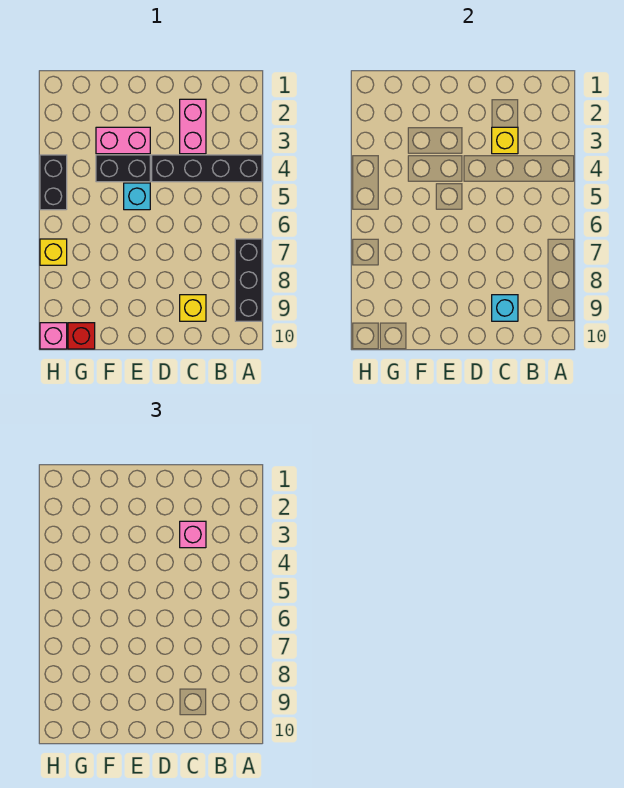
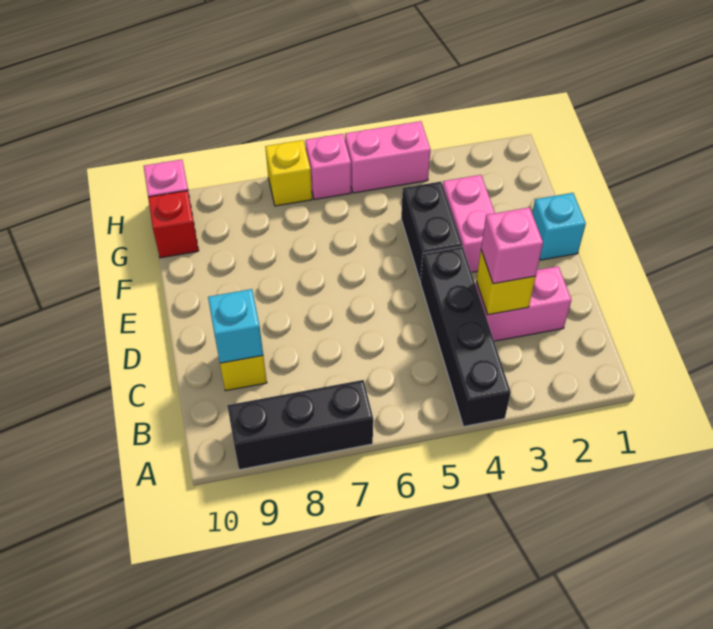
cyan 1x1 brick [124,183,150,210] -> cyan 1x1 brick moved to [532,193,586,260]
black 1x2 brick [40,155,67,210] -> pink 1x2 brick [345,121,431,193]
none -> pink 1x1 brick [305,134,351,199]

